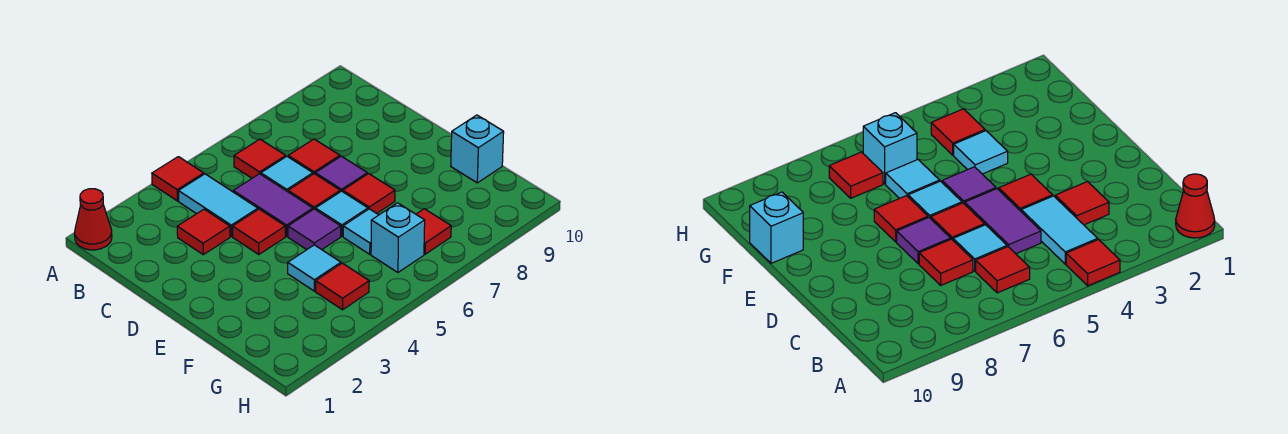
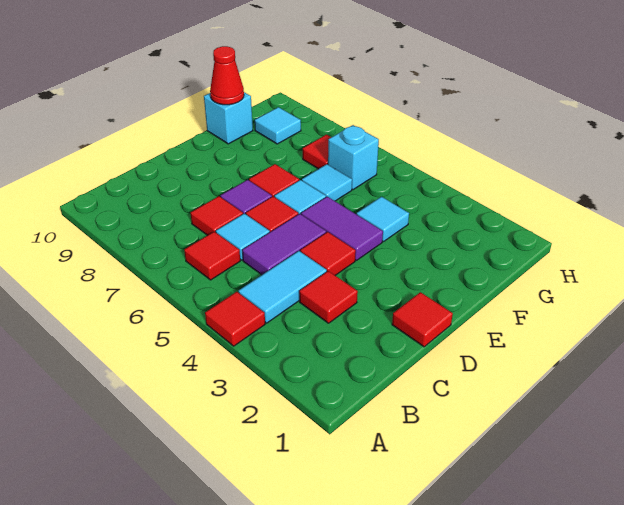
red 1x1 cone [75,189,112,250] -> red 1x1 cone moved to [210,46,244,105]
purple 1x1 tile [288,209,341,250] -> purple 1x2 tile [301,197,383,260]
red 1x1 tile [316,263,369,310] -> red 1x1 tile moved to [392,292,453,347]
none -> cyan 1x1 tile [255,107,301,144]

